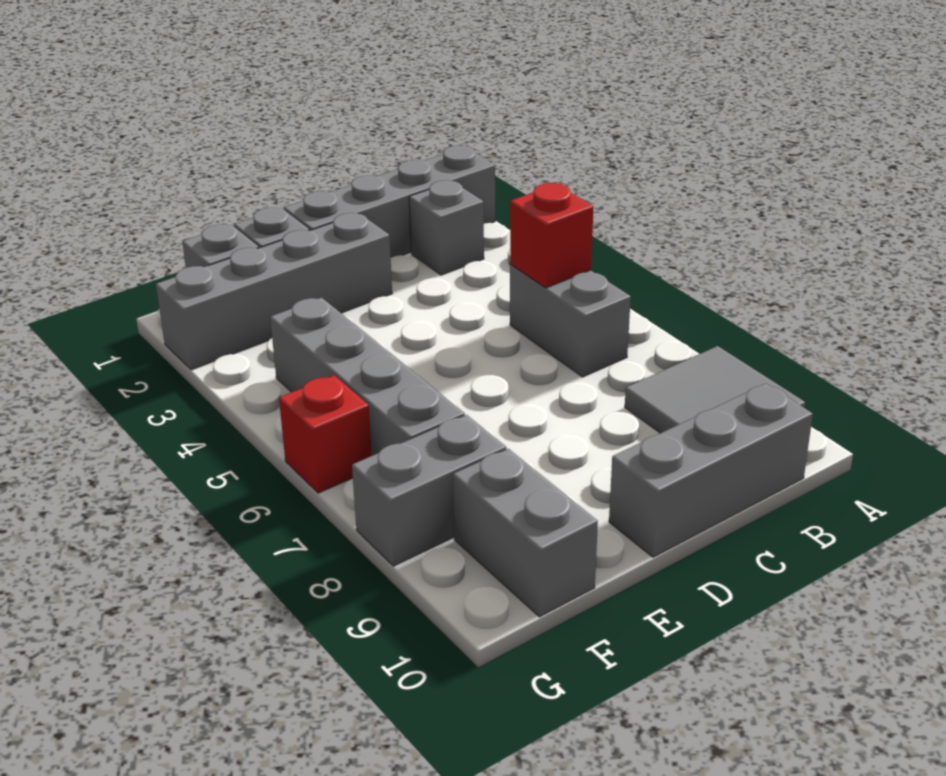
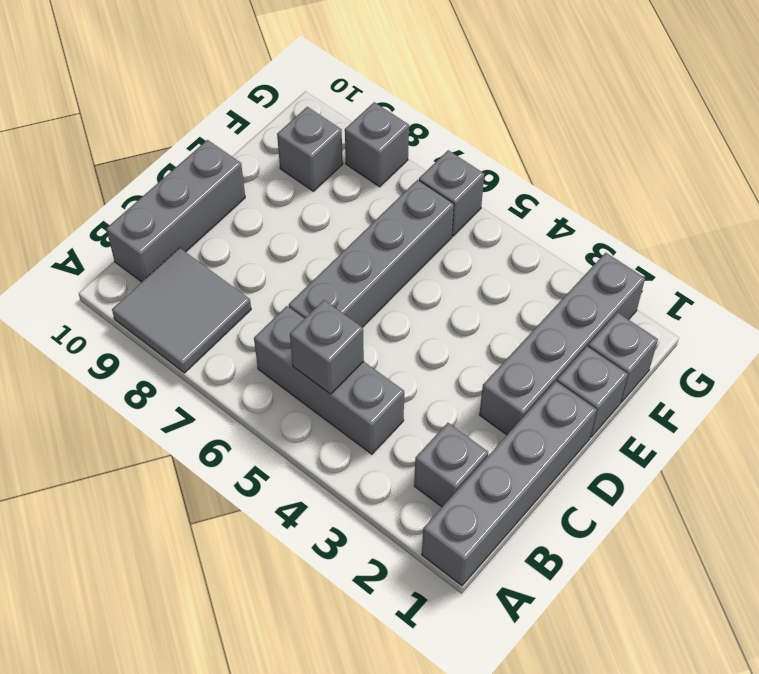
grey 1x2 brick [510,265,631,377] -> grey 1x3 brick [254,306,404,454]
red 1x1 brick [510,183,593,288] -> grey 1x1 brick [290,300,364,394]
grey 1x4 brick [270,298,465,456] -> grey 1x4 brick turned to [289,180,454,327]
grey 1x2 brick [352,415,506,566] -> grey 1x1 brick [345,102,409,187]
grey 1x2 brick [453,449,598,617] -> grey 1x1 brick [277,107,343,191]
red 1x1 brick [279,375,372,493] -> grey 1x1 brick [419,150,484,236]

